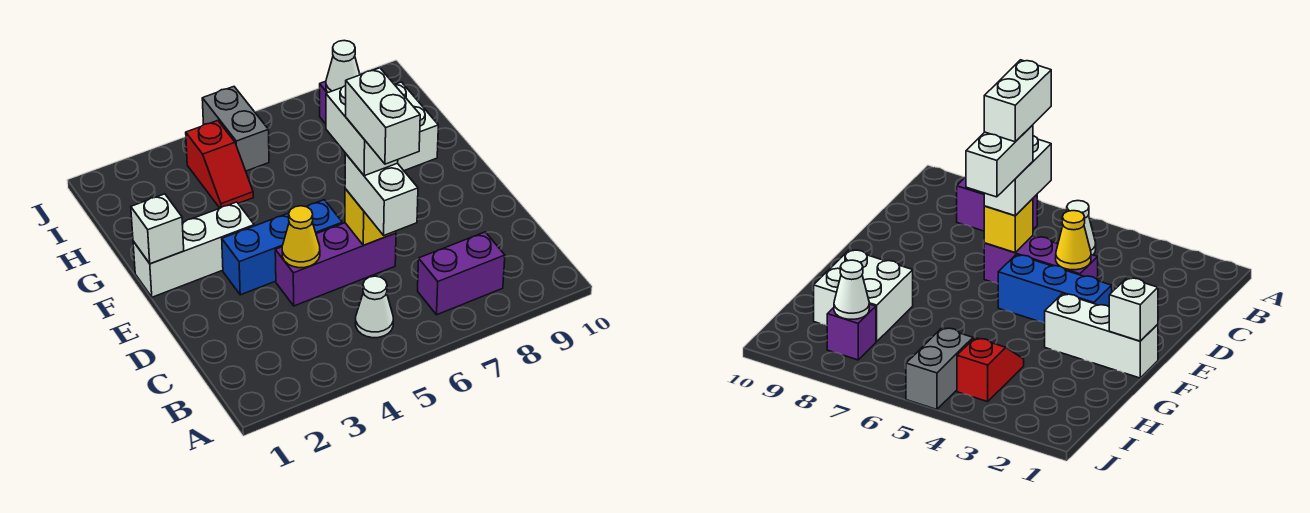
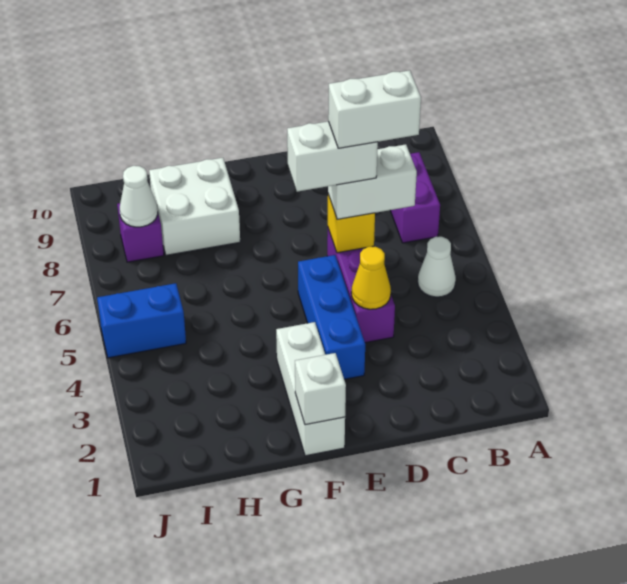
red 1x2 slope [186,121,253,208] -> none
grey 1x2 brick [202,87,269,171] -> blue 1x2 brick [97,283,186,358]

